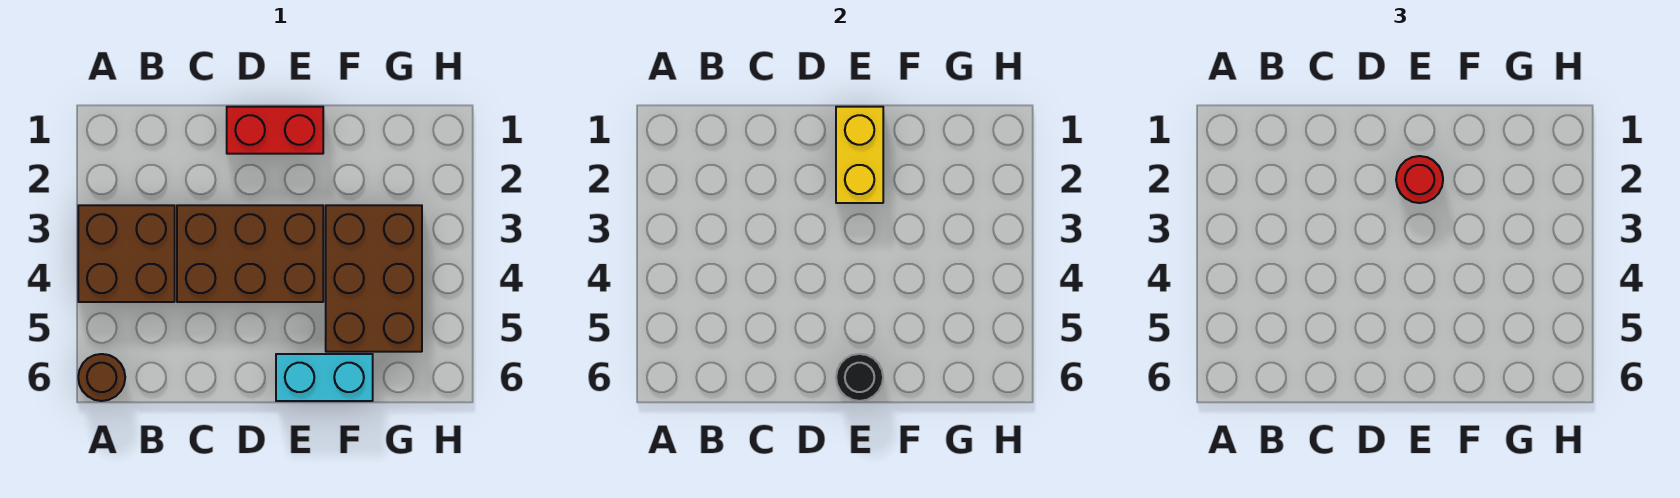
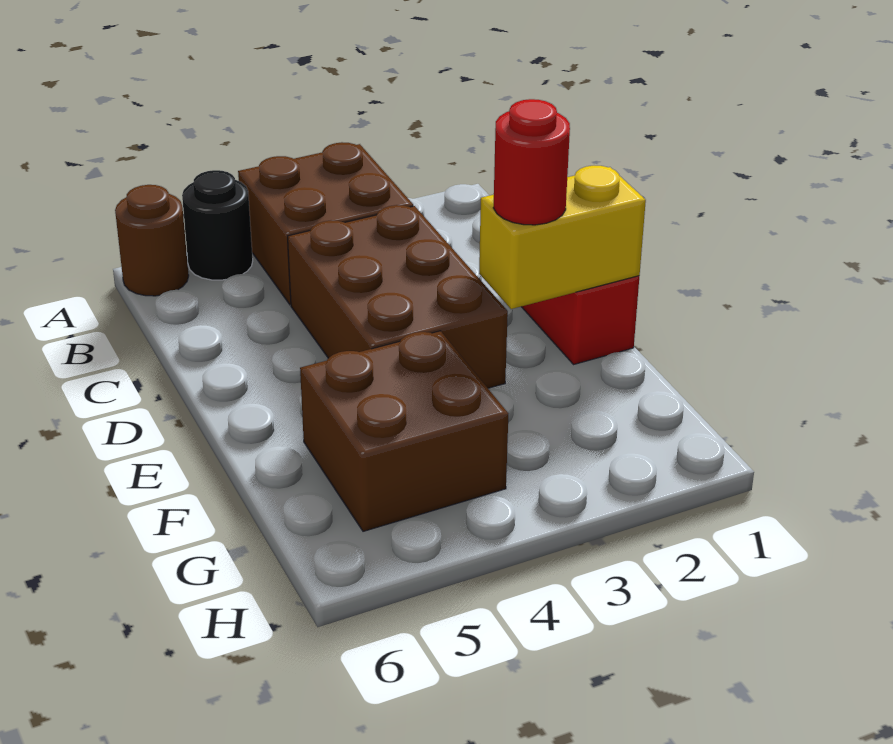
cyan 1x2 brick [276,354,373,401] -> none
black 1x1 round brick [836,354,883,401] -> black 1x1 round brick moved to [182,170,253,280]
brown 2x3 brick [326,205,422,352] -> brown 2x2 brick [300,331,508,531]

